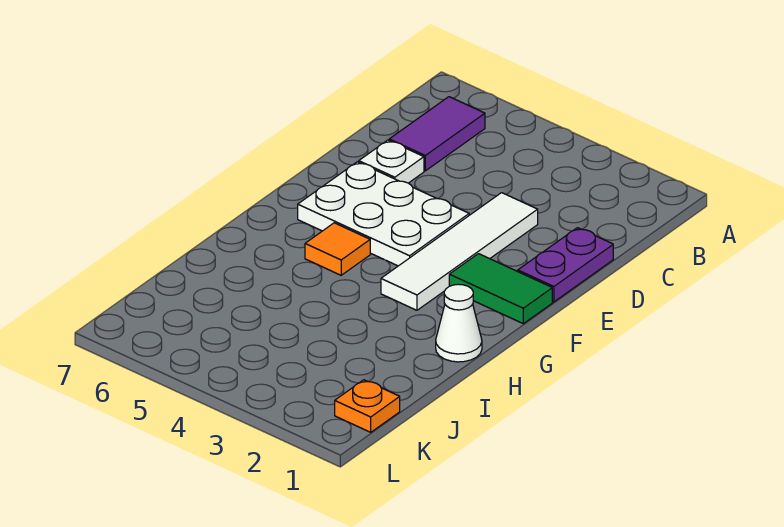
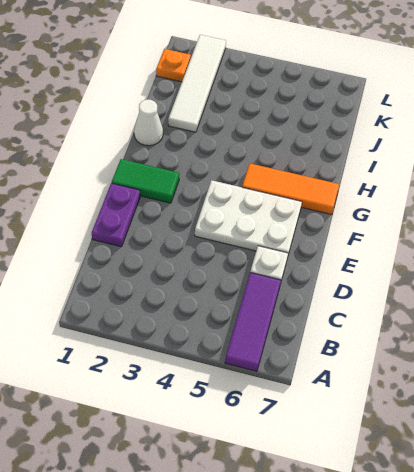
purple 1x2 tile [389,97,485,171] -> purple 1x3 tile [225,273,281,371]
white 1x4 tile [381,193,538,310] -> white 1x4 tile moved to [168,35,226,132]
orange 1x1 tile [305,223,370,275] -> orange 1x3 tile [242,163,339,215]

